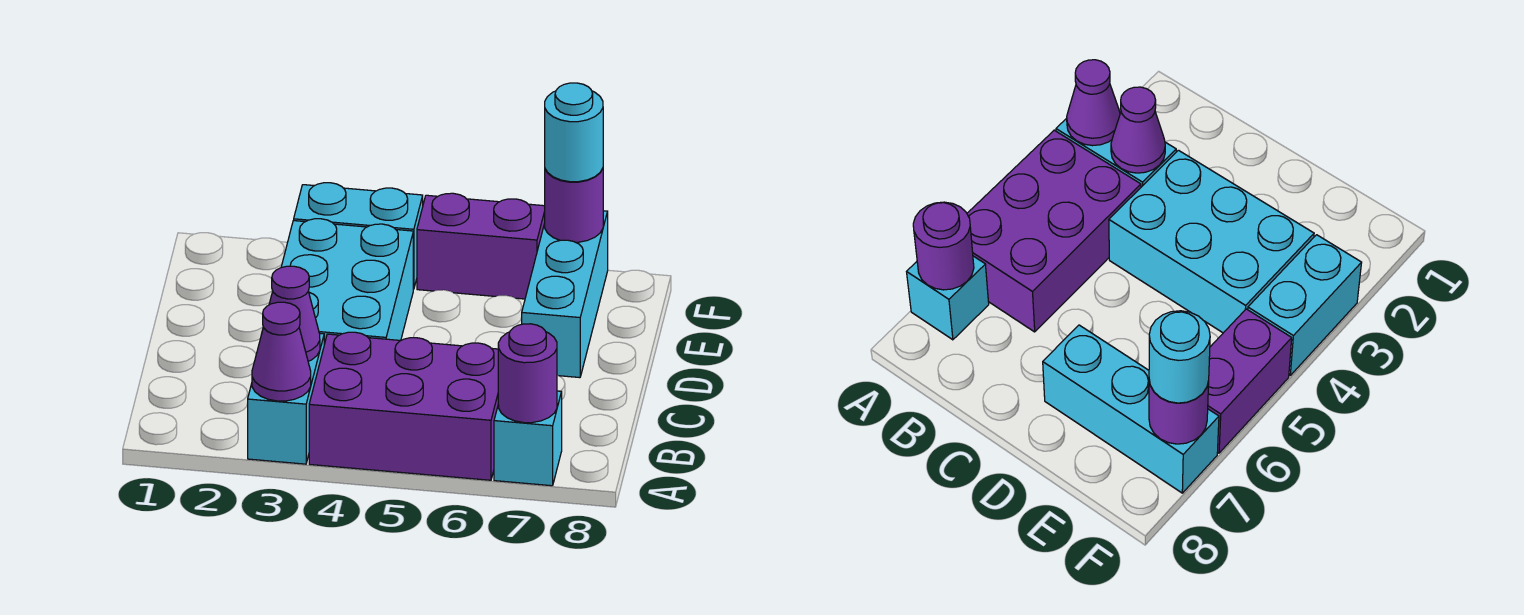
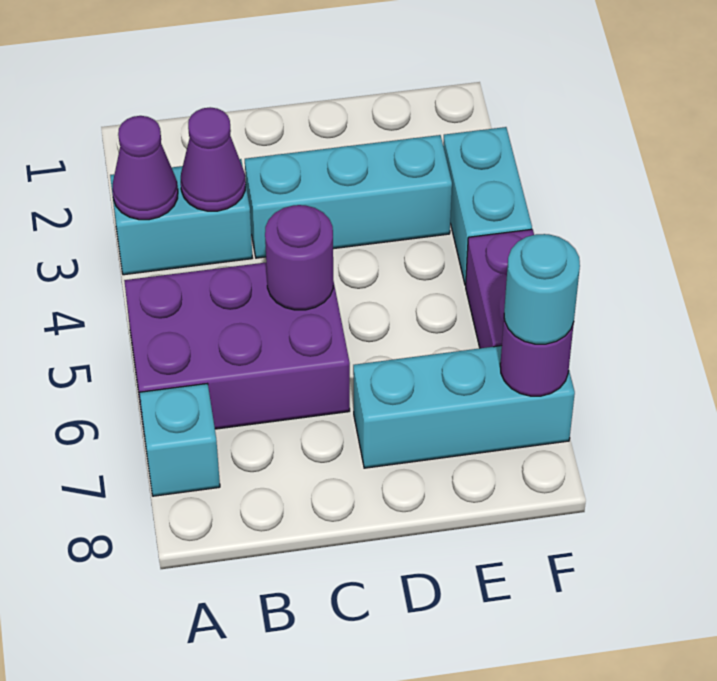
purple 2x3 brick [309,332,498,480] -> purple 2x3 brick turned to [124,263,350,429]
purple 1x1 round brick [498,324,557,423] -> purple 1x1 round brick moved to [265,205,333,310]
cyan 2x3 brick [281,219,413,344] -> cyan 1x3 brick [245,135,452,258]

